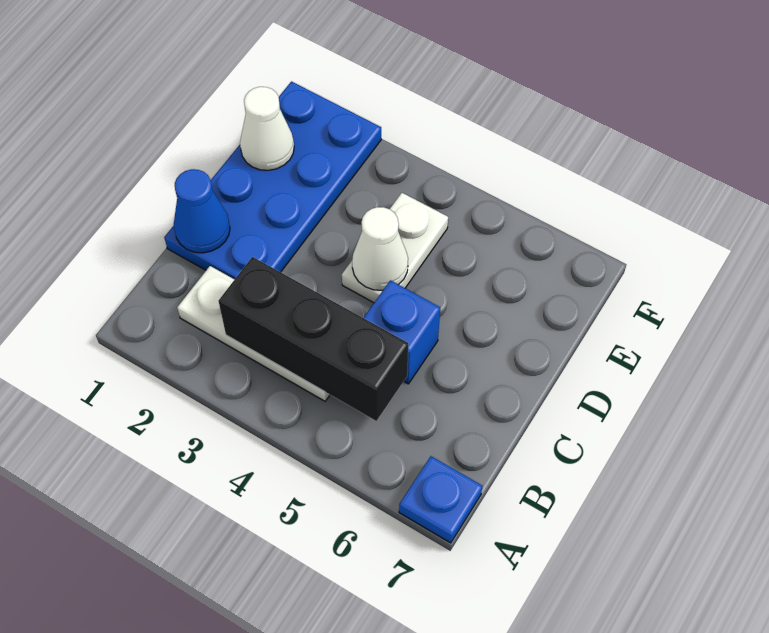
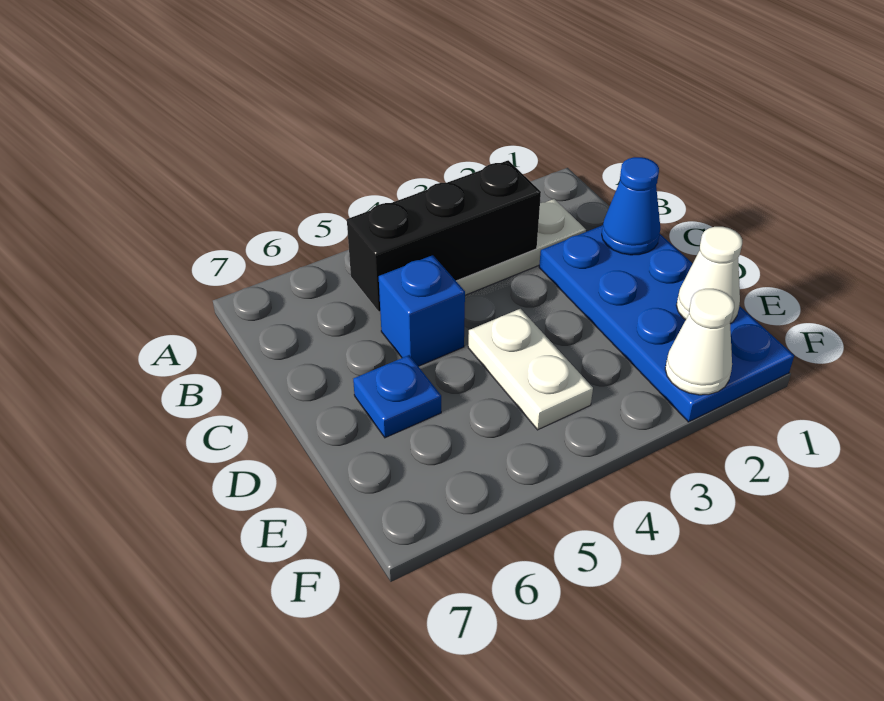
blue 1x1 plate [399,456,482,543] -> blue 1x1 plate moved to [353,355,441,438]
white 1x1 cone [352,207,408,290] -> white 1x1 cone moved to [665,289,734,395]

